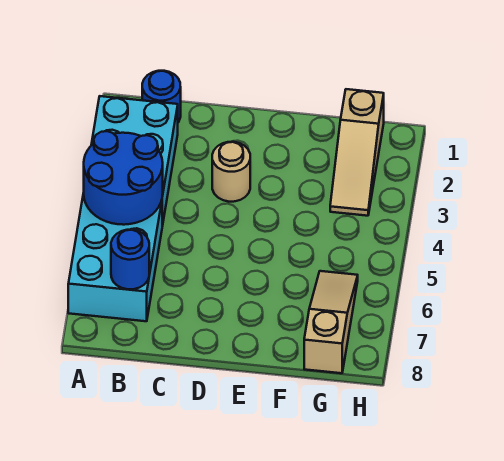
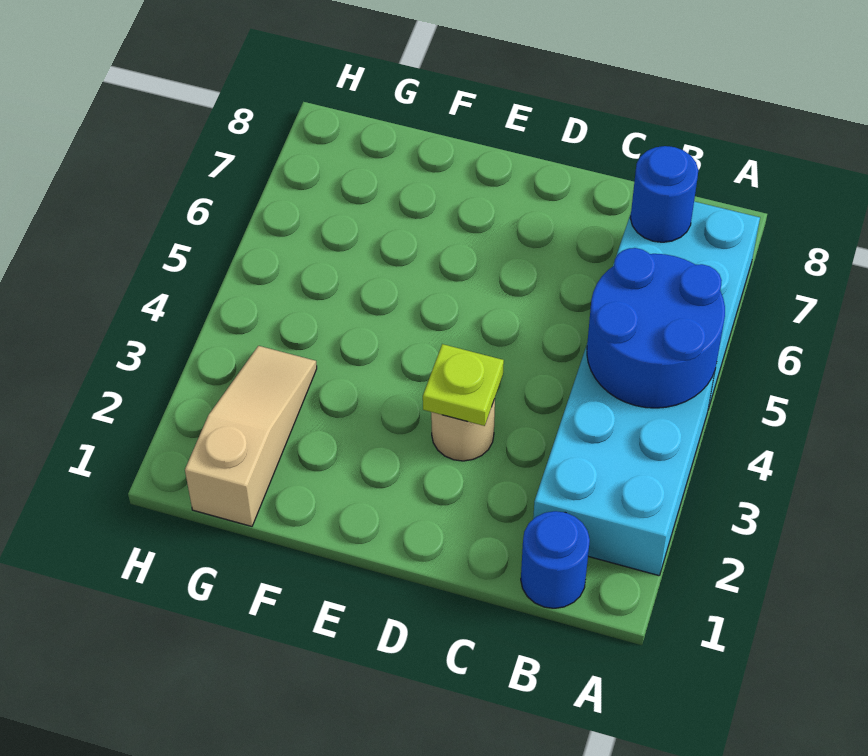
none -> lime 1x1 plate [423,344,504,426]
tan 1x3 slope [304,271,358,373] -> none

